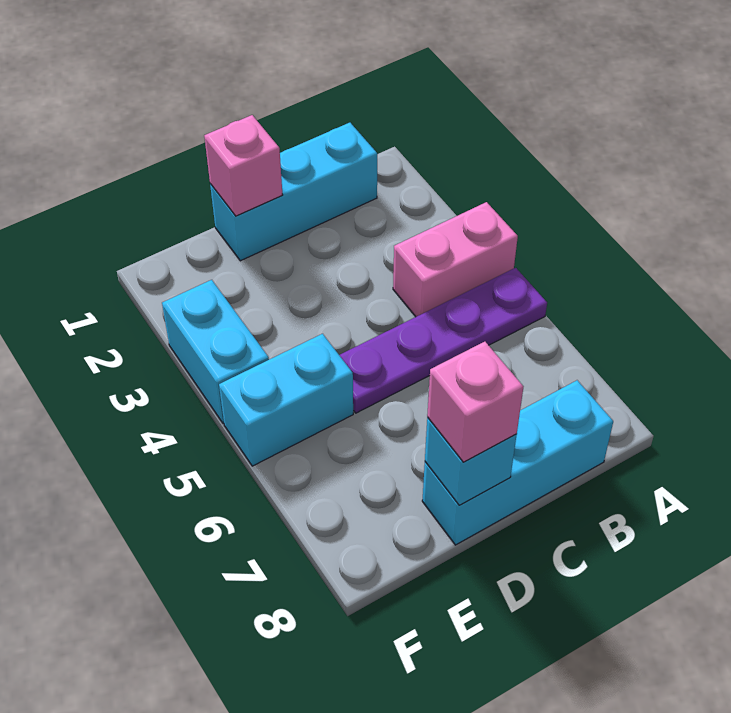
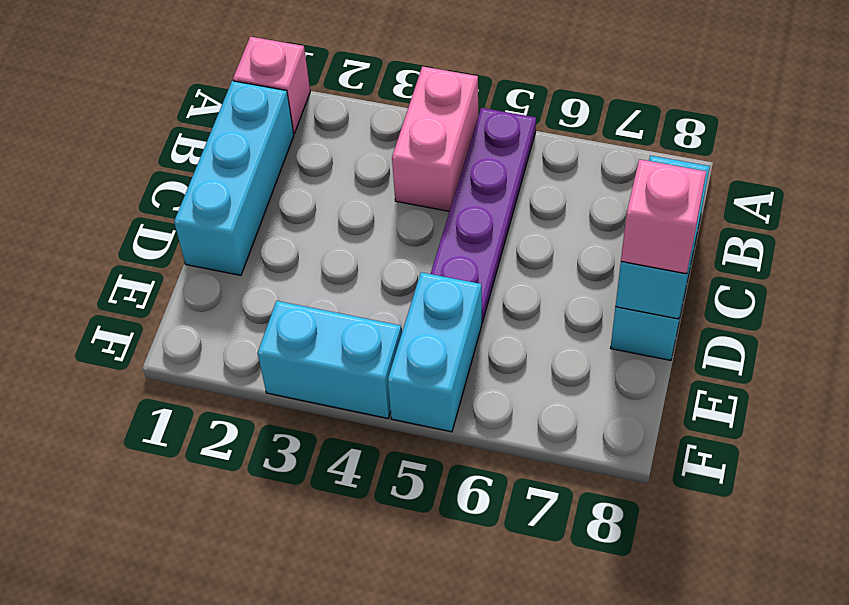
pink 1x1 brick [204,115,282,216] -> pink 1x1 brick moved to [233,37,310,134]

